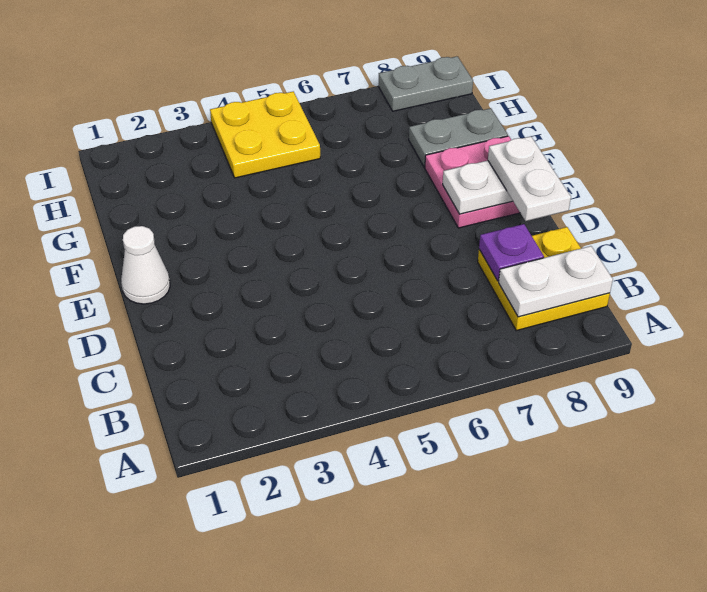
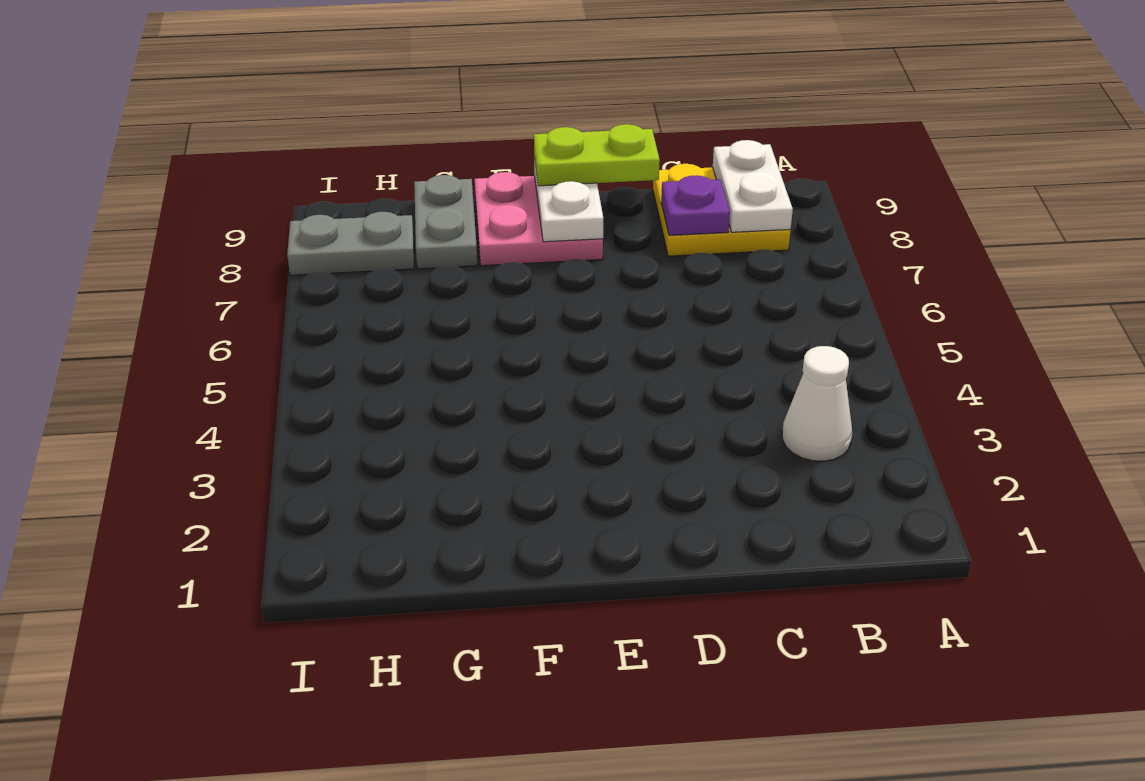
white 1x2 plate [488,136,571,221] -> lime 1x2 plate [534,124,660,186]
white 1x1 cone [121,226,170,304] -> white 1x1 cone moved to [782,346,852,461]
yellow 2x2 plate [210,92,320,178] -> none
grey 1x2 plate [378,56,473,111] -> grey 1x2 plate turned to [287,212,414,275]

